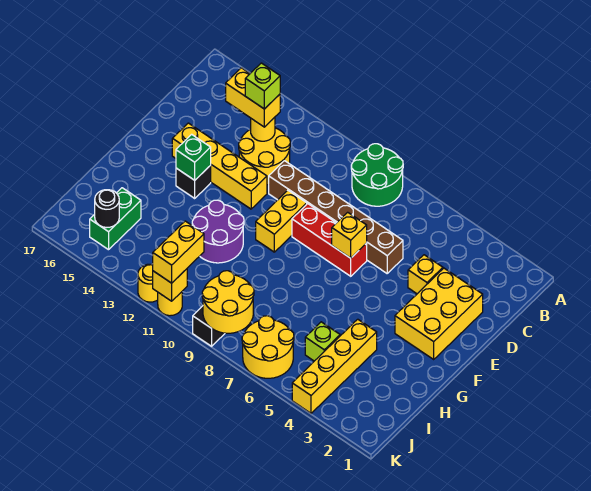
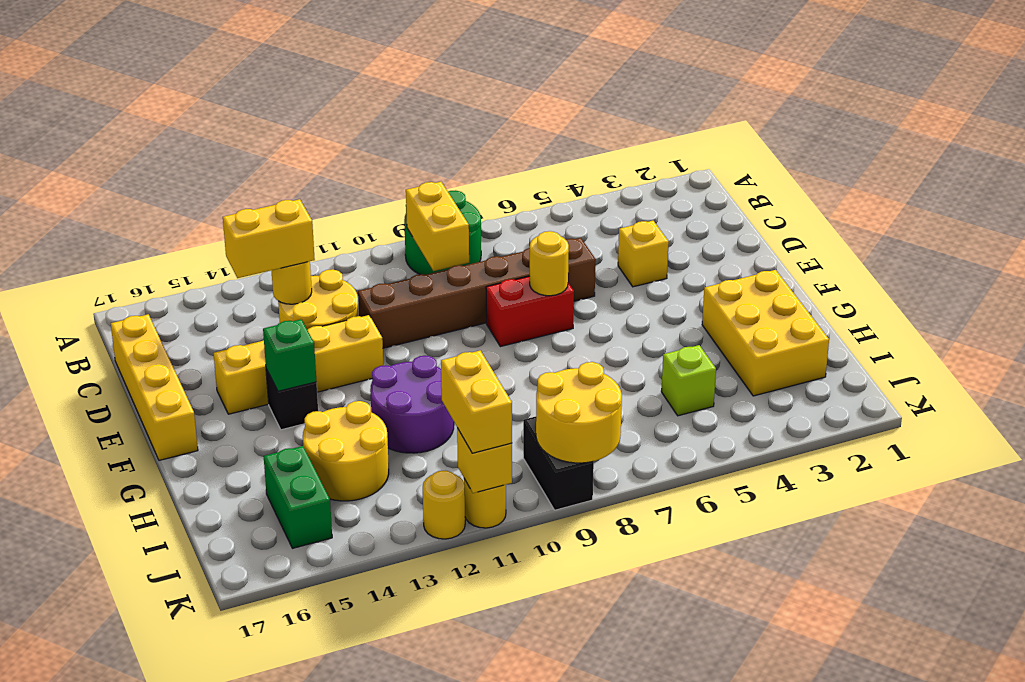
lime 1x1 brick [245,63,280,109] -> none
yellow 2x3 brick [395,268,483,359] -> yellow 2x3 brick moved to [702,270,829,396]
red 1x3 brick [292,204,367,276] -> red 1x2 brick [486,276,574,347]
yellow 1x1 brick [332,212,367,258] -> yellow 1x1 round brick [530,231,569,296]
yellow 1x2 brick [256,190,307,252] -> yellow 1x2 brick moved to [406,182,469,271]
yellow 1x4 brick [292,319,377,413] -> yellow 1x4 brick moved to [111,314,198,460]
yellow 2x2 round brick [242,316,294,378] -> yellow 2x2 round brick moved to [303,401,389,501]
black 1x1 round brick [95,190,119,228] -> none

